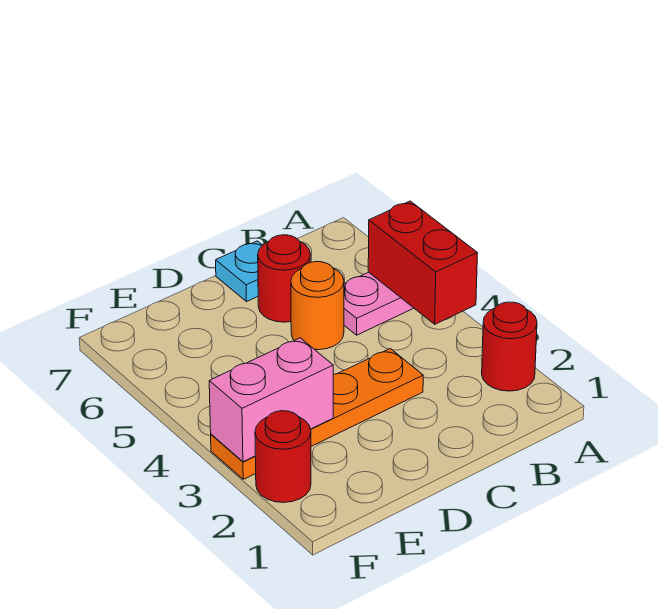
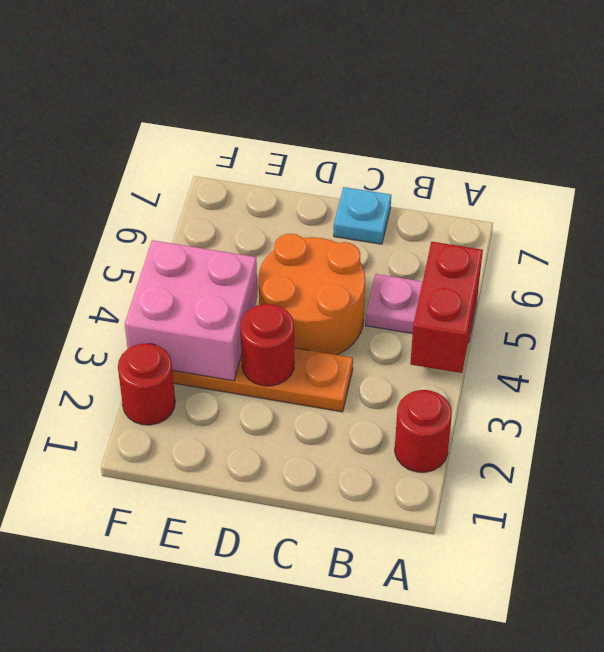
orange 1x1 round brick [291,262,344,350] -> orange 2x2 round brick [258,234,365,355]
red 1x1 round brick [258,235,310,322] -> red 1x1 round brick moved to [240,304,294,386]
pink 1x2 brick [209,338,333,462] -> pink 2x2 brick [125,240,258,381]

